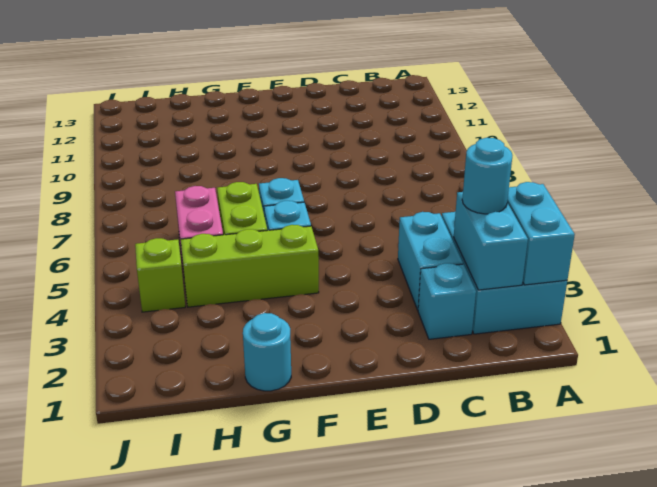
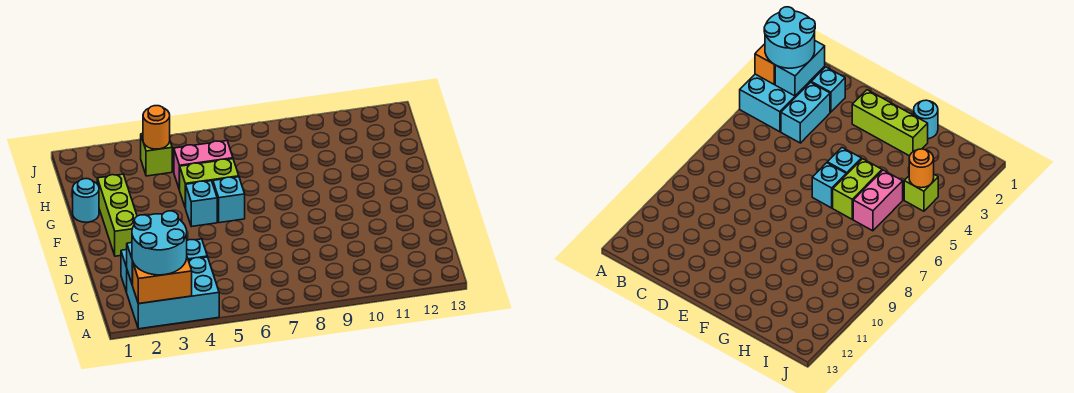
cyan 1x2 brick [507,182,575,285] -> orange 1x2 brick [132,258,192,304]
cyan 1x1 round brick [462,138,512,214] -> cyan 2x2 round brick [132,211,187,275]
lime 1x3 brick [181,225,319,307] -> lime 1x3 brick moved to [97,174,137,256]
none -> orange 1x1 round brick [143,106,170,149]

